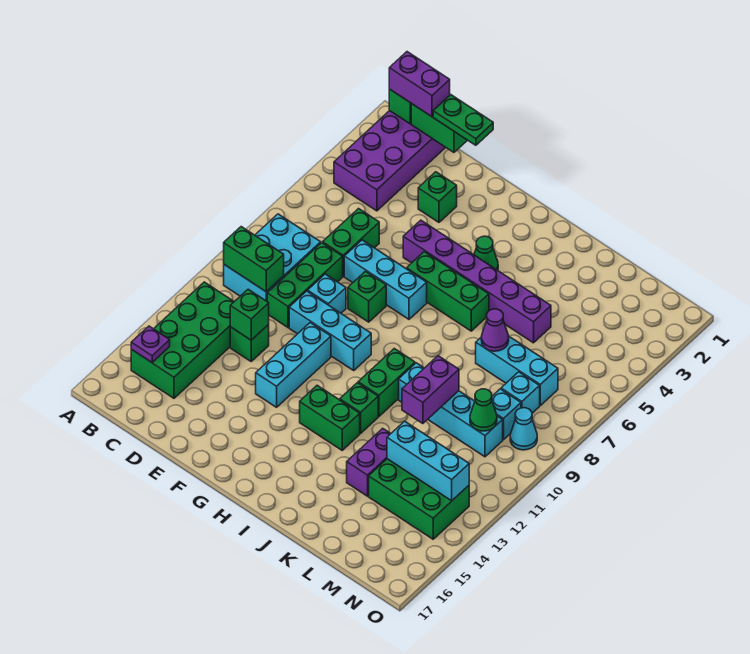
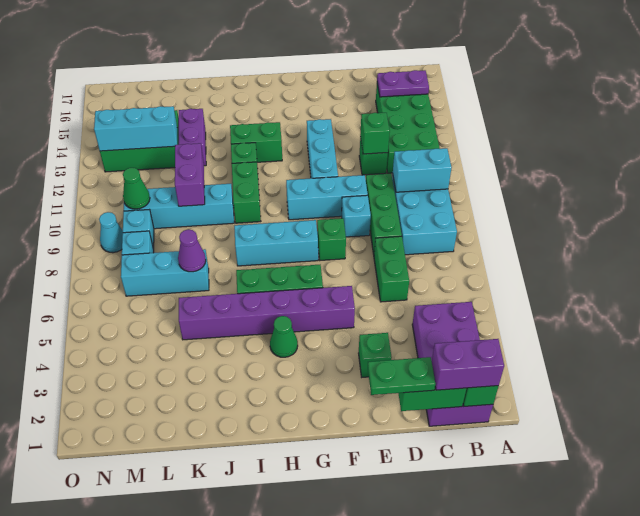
green 1x2 brick [224,227,284,292] -> cyan 1x2 brick [393,148,452,192]
purple 1x1 plate [131,326,170,362] -> purple 1x2 plate [377,70,429,97]
cyan 1x3 brick [344,240,427,319] -> cyan 1x3 brick moved to [234,220,318,266]

